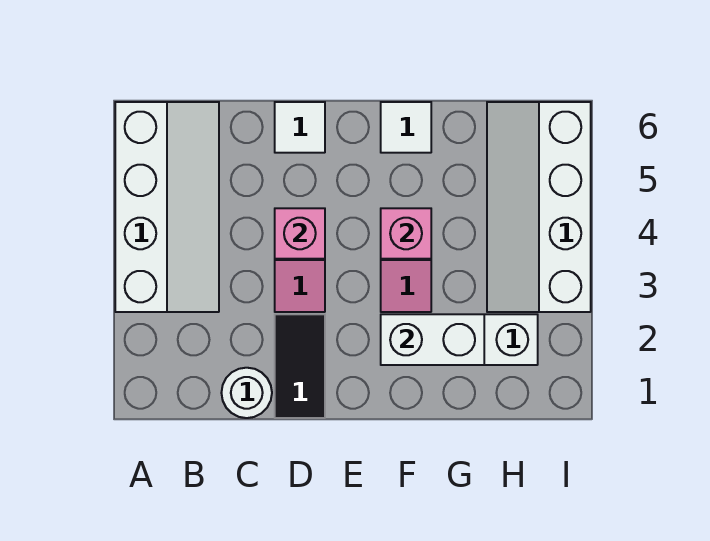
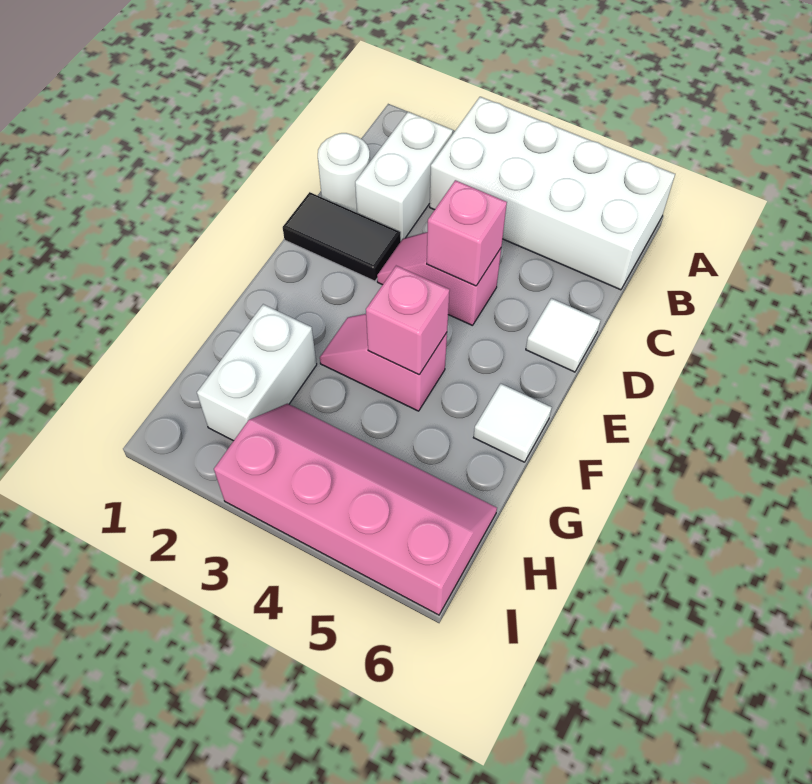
white 2x4 slope [115,102,219,312] -> white 2x4 brick [430,97,675,290]
white 1x2 brick [381,314,484,365] -> white 1x2 brick moved to [355,112,453,240]
white 2x4 slope [487,102,591,312] -> pink 2x4 slope [214,404,497,615]

